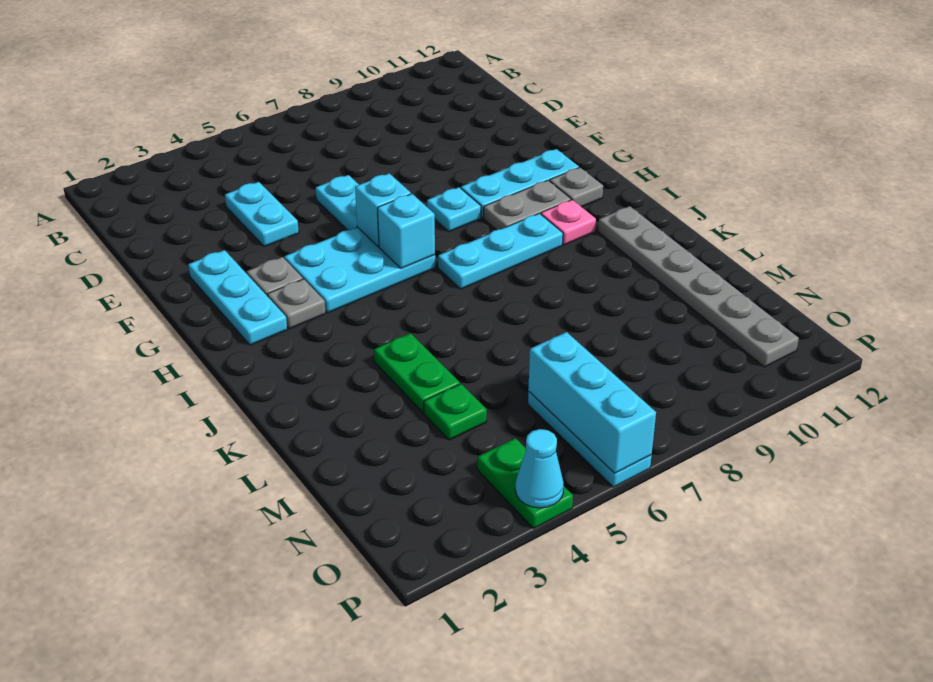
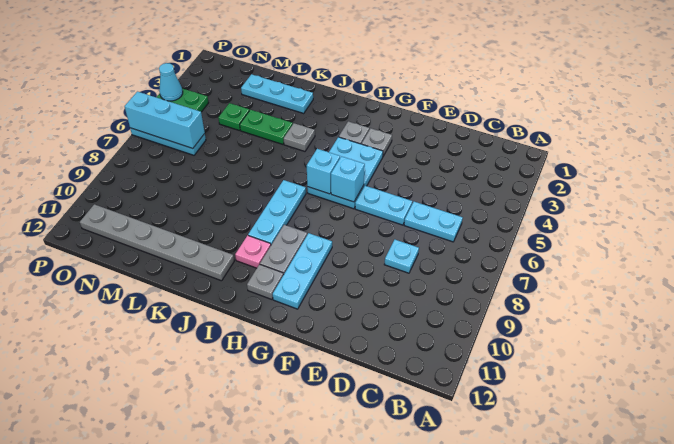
cyan 1x2 plate [225,182,299,247] -> cyan 1x2 plate moved to [404,202,463,242]
cyan 1x3 plate [188,250,287,345] -> cyan 1x3 plate moved to [241,74,313,113]
cyan 1x1 plate [427,187,481,232] -> cyan 1x1 plate moved to [384,240,419,273]
none -> grey 1x1 plate [284,123,315,151]

